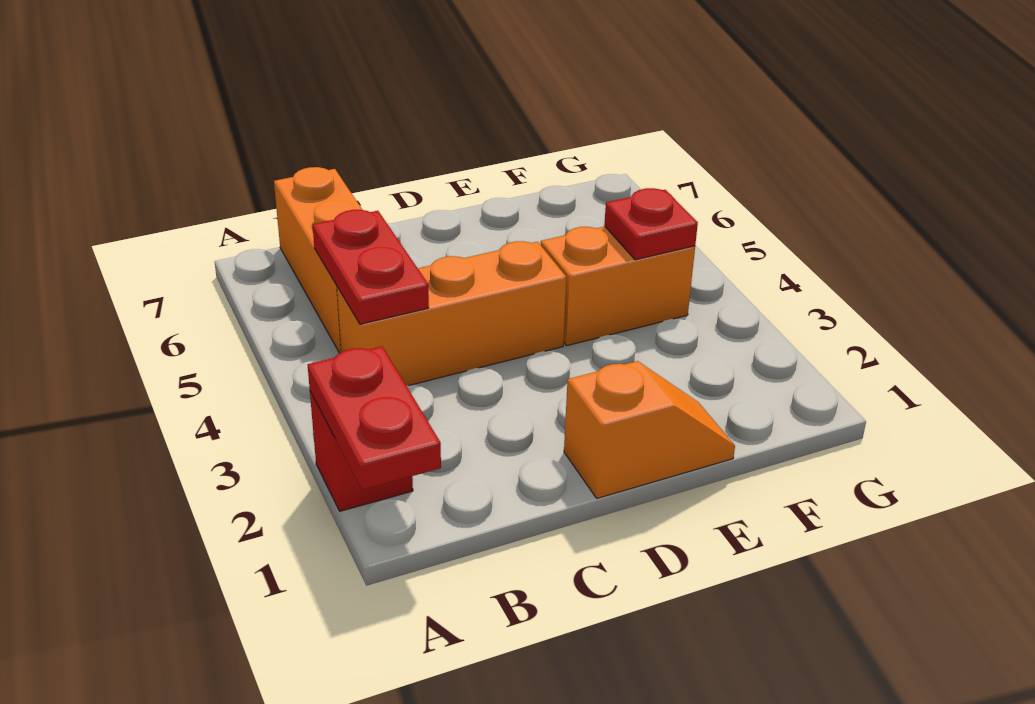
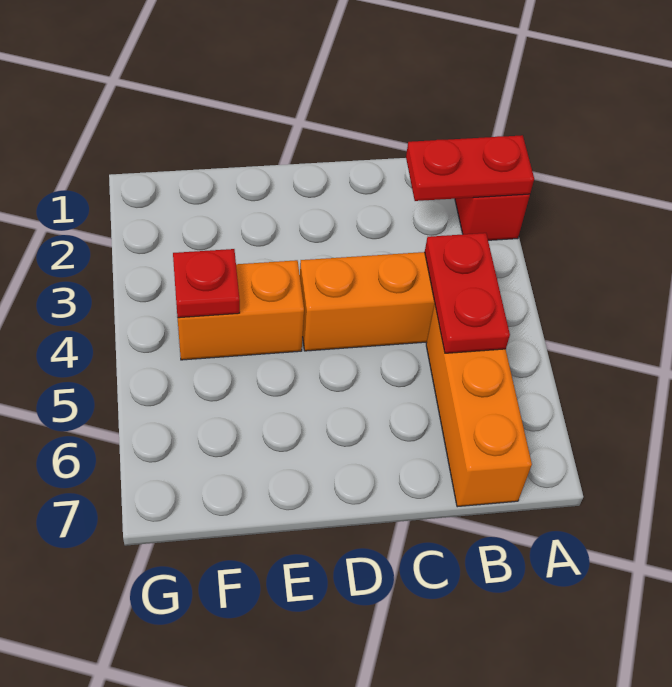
red 1x2 plate [308,346,441,490] -> red 1x2 plate turned to [406,135,534,201]
orange 1x2 slope [564,361,735,498] -> none

